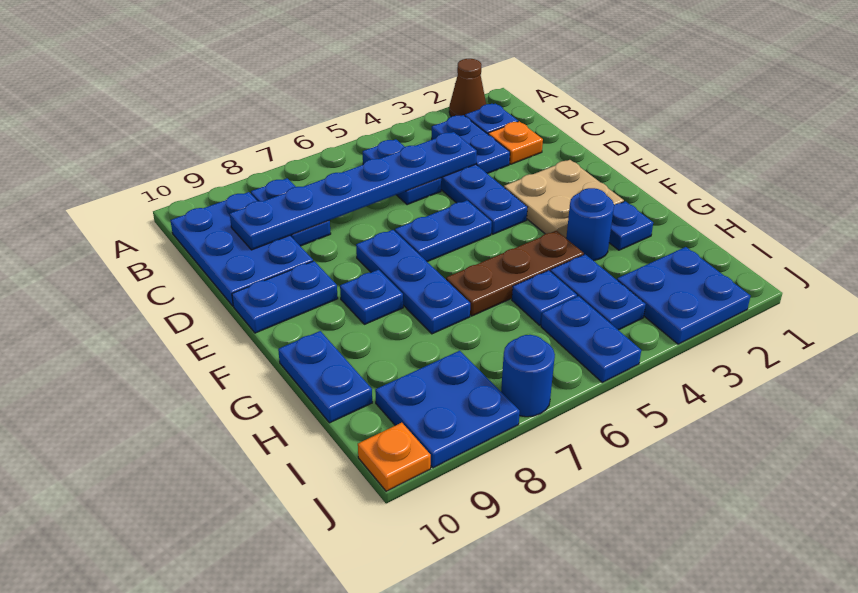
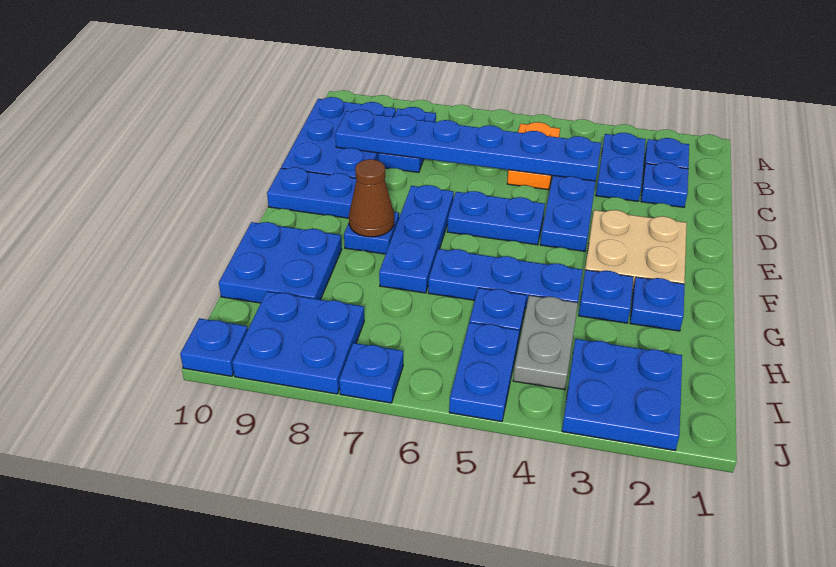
brown 1x1 cone [449,59,486,117] -> brown 1x1 cone moved to [349,159,394,237]
blue 1x2 plate [363,139,441,205] -> orange 1x2 plate [507,122,560,190]
orange 1x1 plate [488,121,543,164] -> blue 1x1 plate [641,163,688,207]
blue 1x1 round brick [566,188,614,261] -> blue 1x1 plate [579,270,633,323]
brown 1x3 plate [446,231,584,316] -> blue 1x3 plate [428,249,583,308]
blue 1x2 plate [278,331,372,423] -> blue 2x2 plate [219,222,342,303]
blue 1x2 plate [550,254,646,330] -> grey 1x2 plate [513,295,578,390]
blue 1x1 round brick [501,335,555,417] -> blue 1x1 plate [339,343,403,403]
orange 1x1 plate [358,423,431,491] -> blue 1x1 plate [180,318,248,376]

